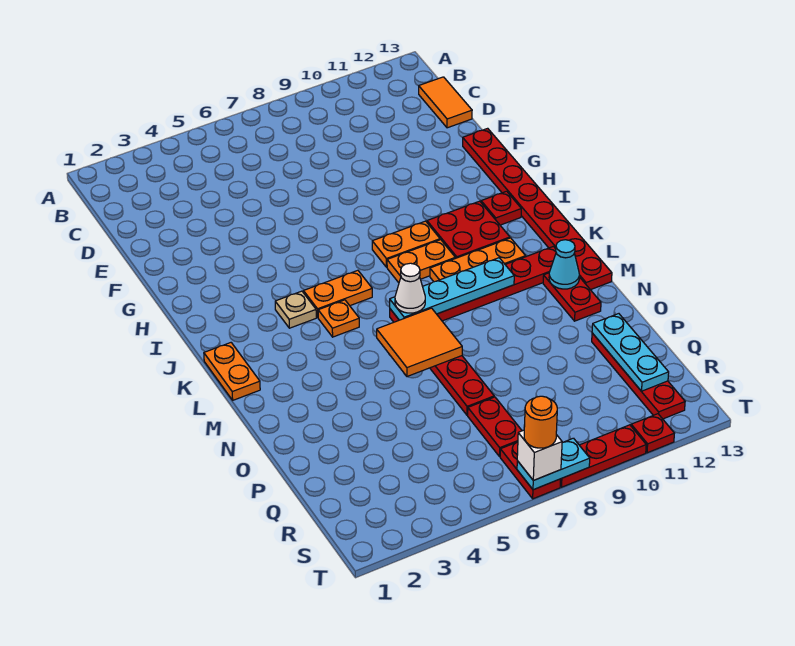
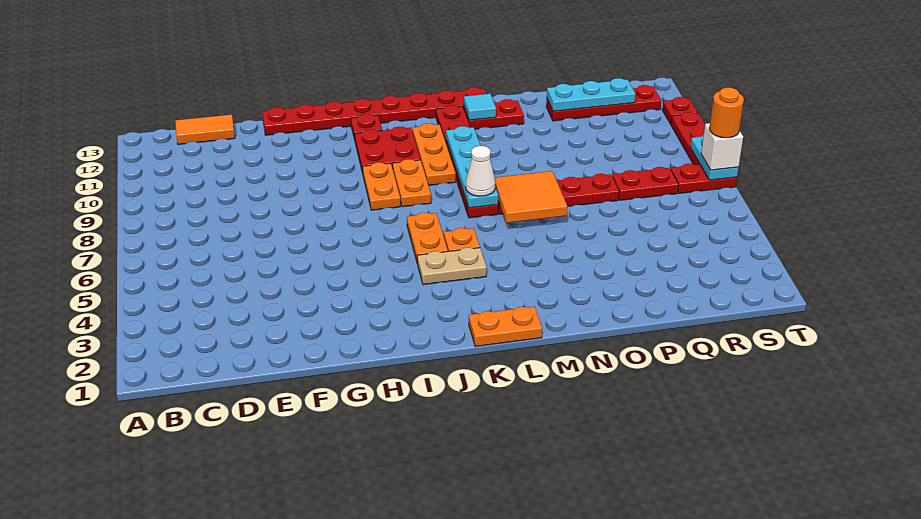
tan 1x1 plate [275,291,316,328] -> tan 1x2 plate [417,248,487,285]
cyan 1x1 cone [549,240,579,289] -> cyan 1x1 tile [464,94,496,120]

